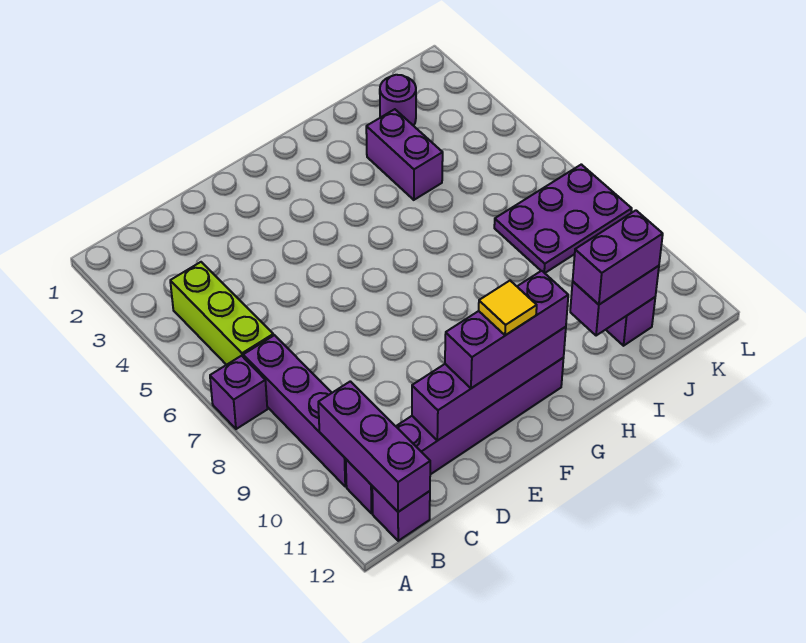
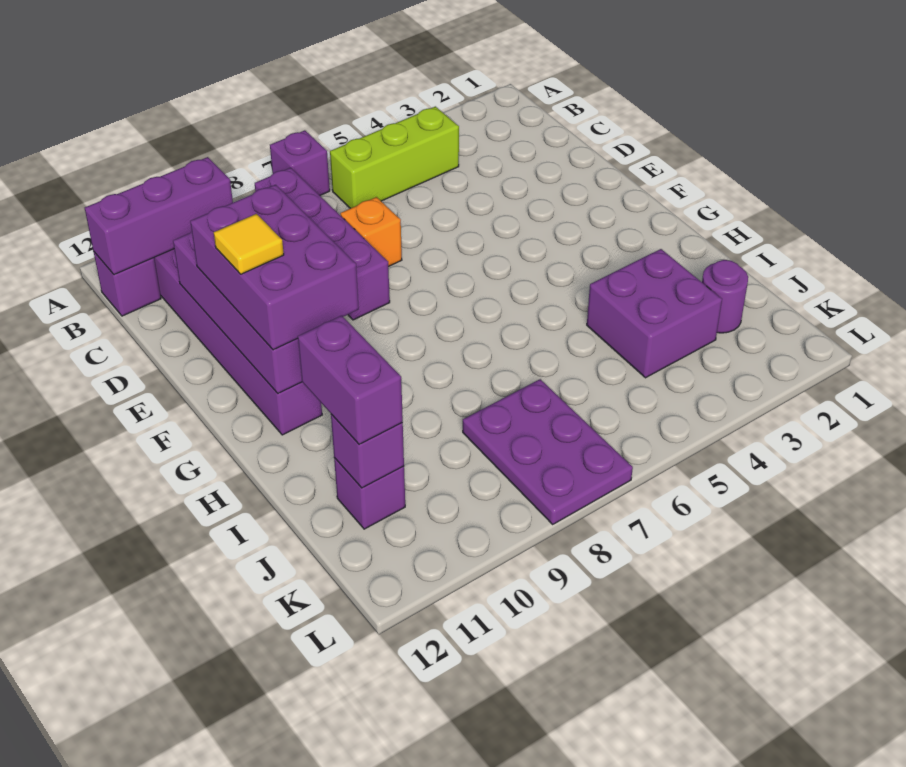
purple 1x4 brick [243,335,346,487] -> purple 1x4 brick turned to [255,168,390,320]
none -> orange 1x1 brick [340,197,402,267]
purple 1x3 brick [445,271,568,388] -> purple 2x3 brick [190,185,359,350]
purple 1x2 brick [366,109,443,200] -> purple 2x2 brick [587,249,722,378]
purple 1x2 brick [570,266,659,336] -> purple 1x1 brick [331,414,404,488]

